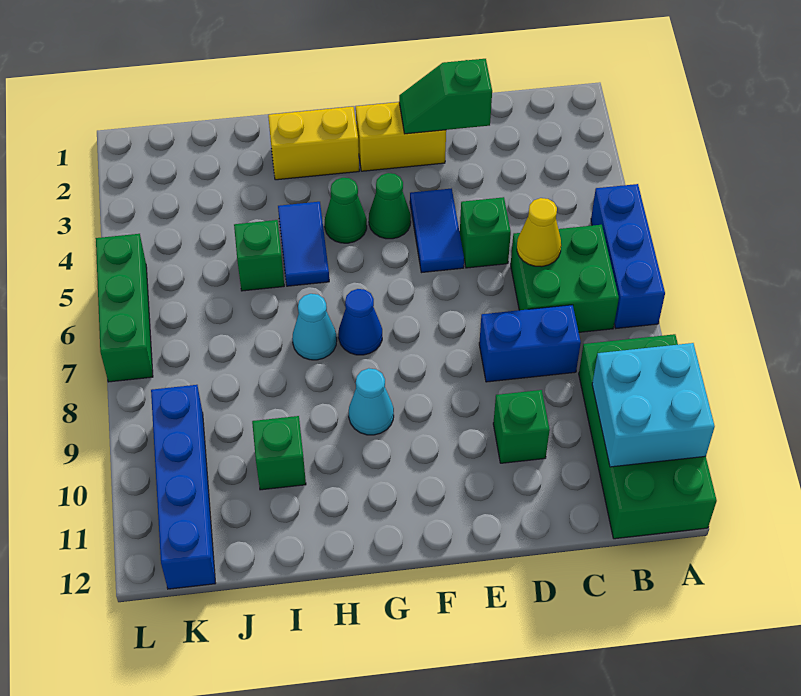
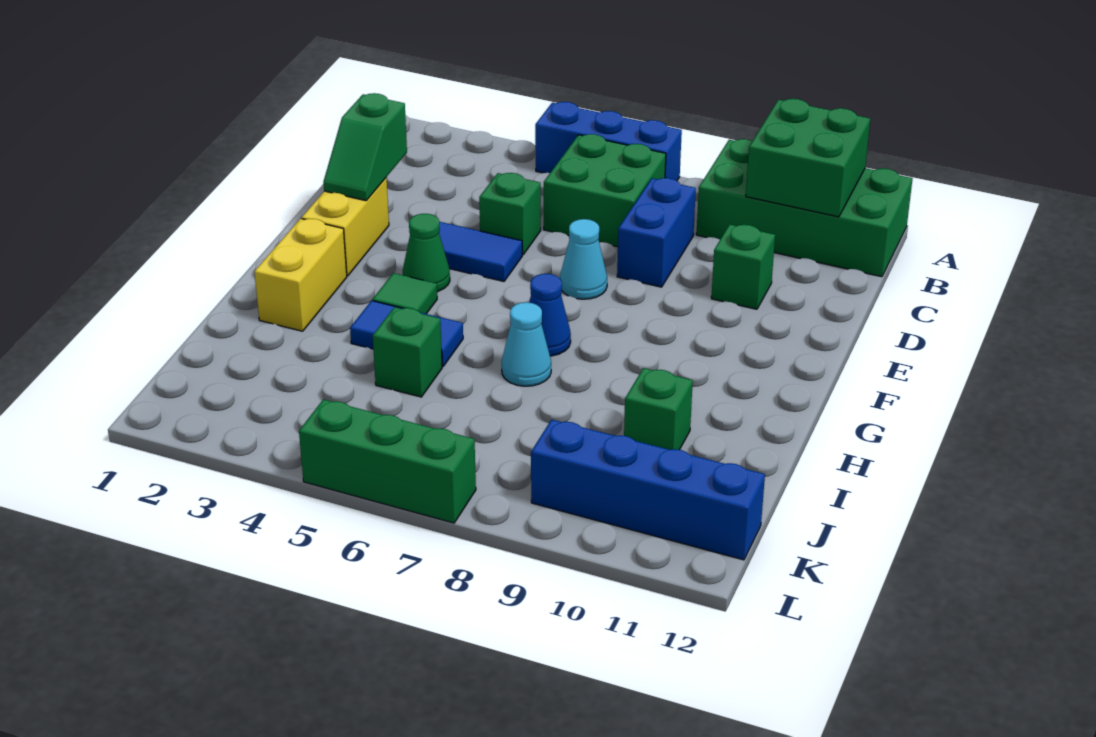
cyan 2x2 brick [592,343,715,467] -> green 2x2 brick [746,99,870,217]
yellow 1x1 cone [517,198,561,267] -> none
green 1x1 cone [325,178,367,243] -> green 1x1 tile [372,273,437,314]
cyan 1x1 cone [349,368,394,435] -> cyan 1x1 cone moved to [560,219,607,299]

